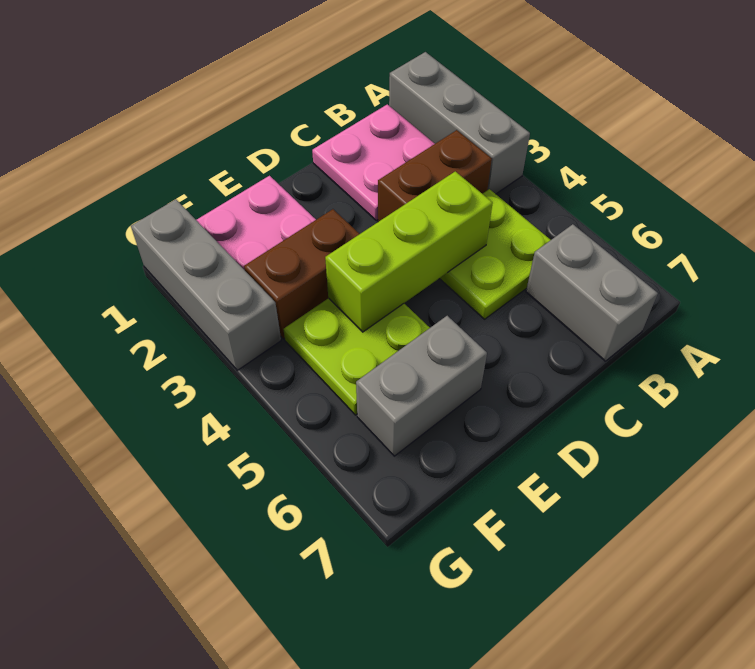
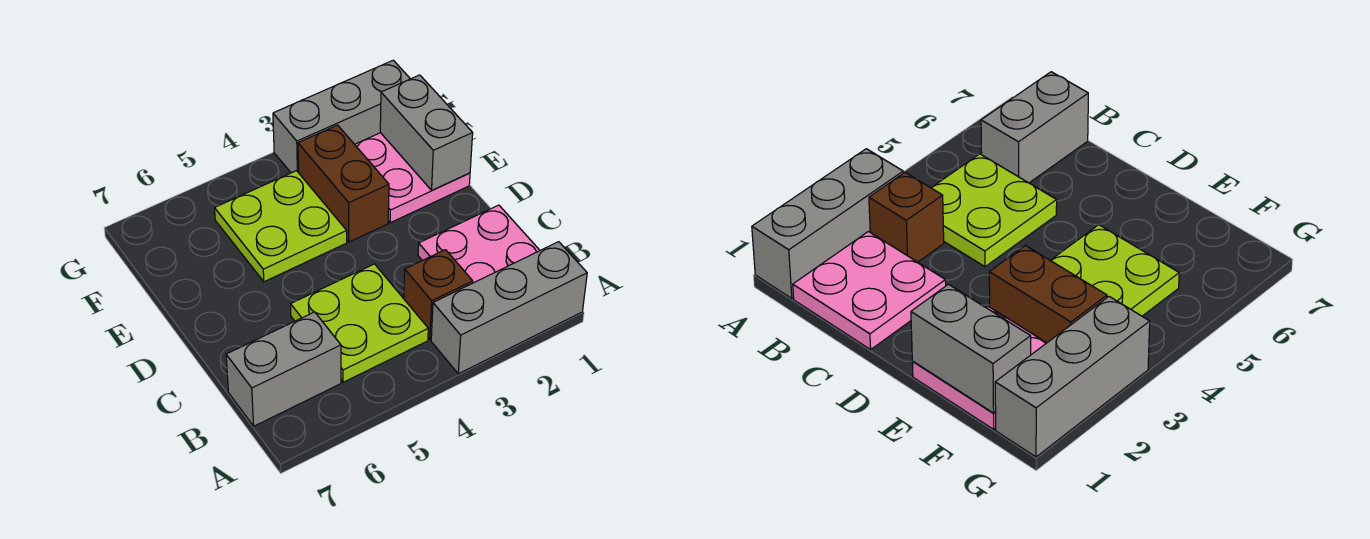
brown 1x2 brick [378,130,492,222] -> brown 1x1 brick [404,250,473,340]
lime 1x3 brick [325,171,493,332] -> none
grey 1x2 brick [356,316,487,456] -> grey 1x2 brick moved to [380,75,473,190]

